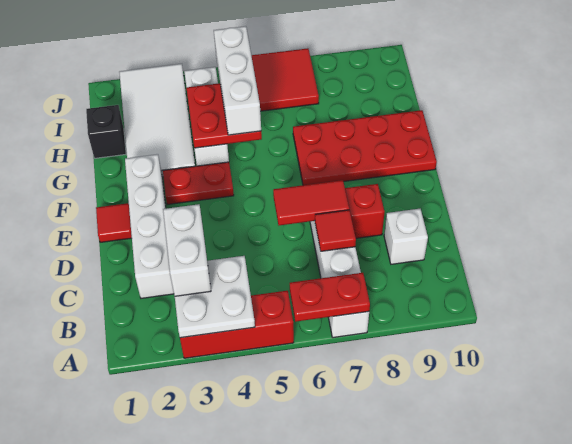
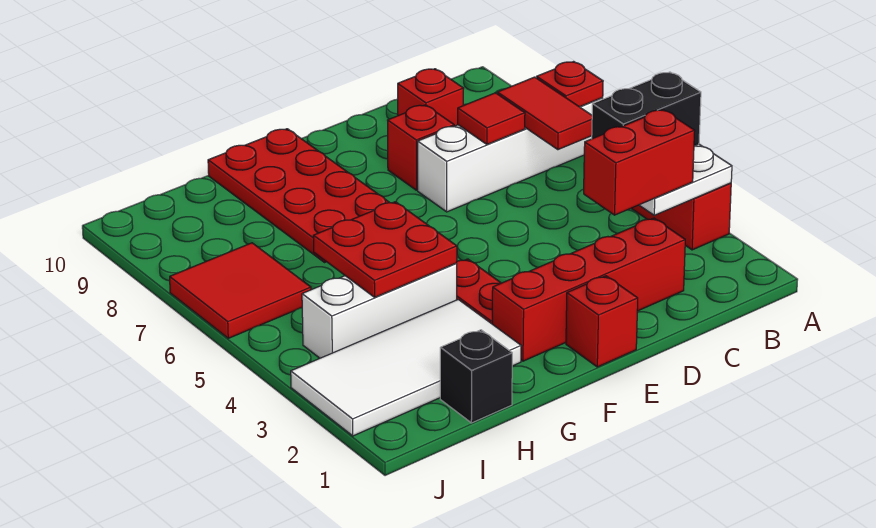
none -> black 1x2 brick [592,72,701,146]
red 1x2 plate [290,273,370,322] -> red 1x1 plate [537,62,603,107]
white 1x2 brick [163,204,211,296] -> red 1x2 brick [584,110,695,215]
white 1x4 brick [125,154,174,298] -> red 1x4 brick [492,218,685,361]
white 1x1 brick [384,209,428,264] -> red 1x1 brick [398,69,464,126]
red 1x2 tile [273,180,349,225] -> red 1x2 tile moved to [497,77,592,150]
red 1x1 tile [96,203,132,242] -> red 1x1 brick [566,276,638,367]
white 1x3 brick [214,26,261,135] -> none

